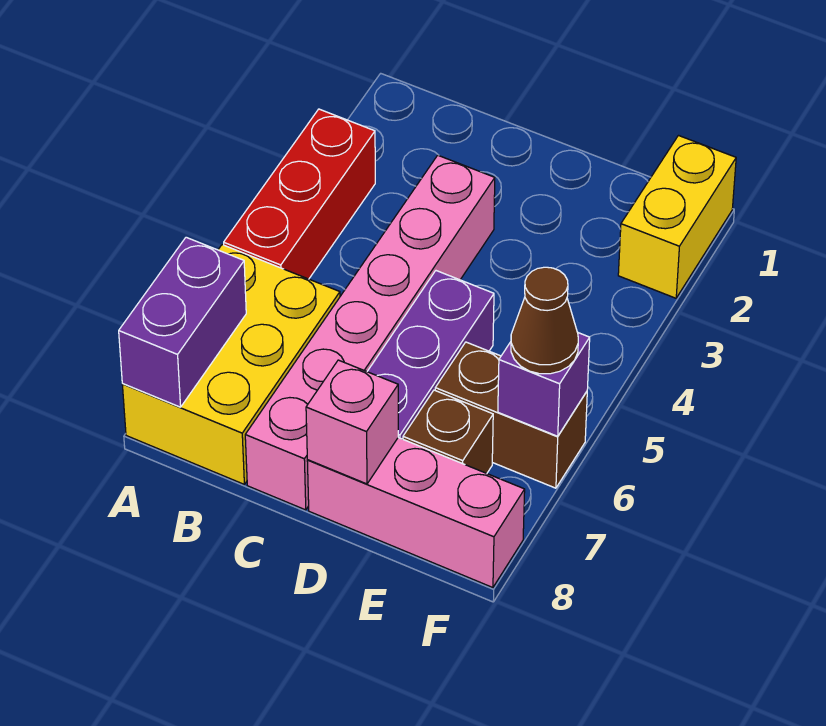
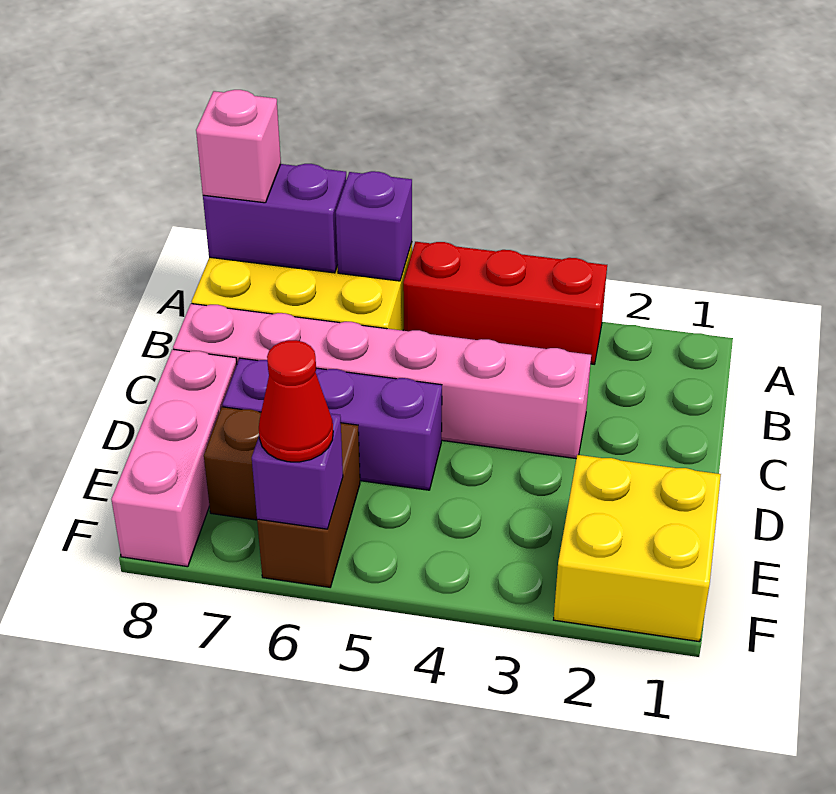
none -> purple 1x1 brick [336,171,412,281]
pink 1x1 brick [306,360,398,484] -> pink 1x1 brick moved to [196,90,281,203]
yellow 1x2 brick [618,136,736,298] -> yellow 2x2 brick [554,455,721,642]
brown 1x1 cone [511,267,578,374] -> red 1x1 cone [259,340,333,462]

